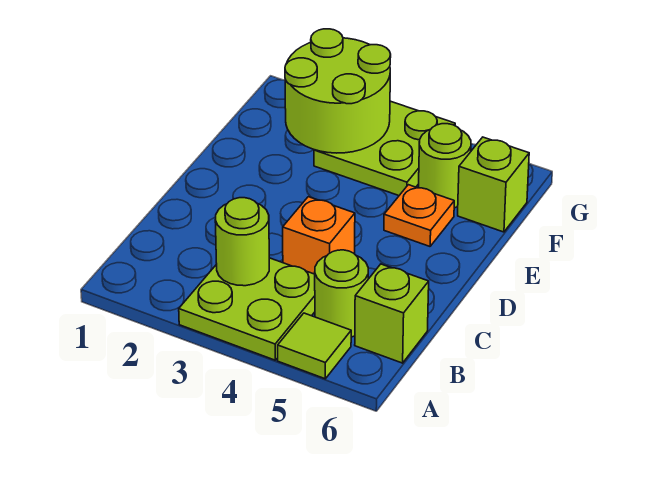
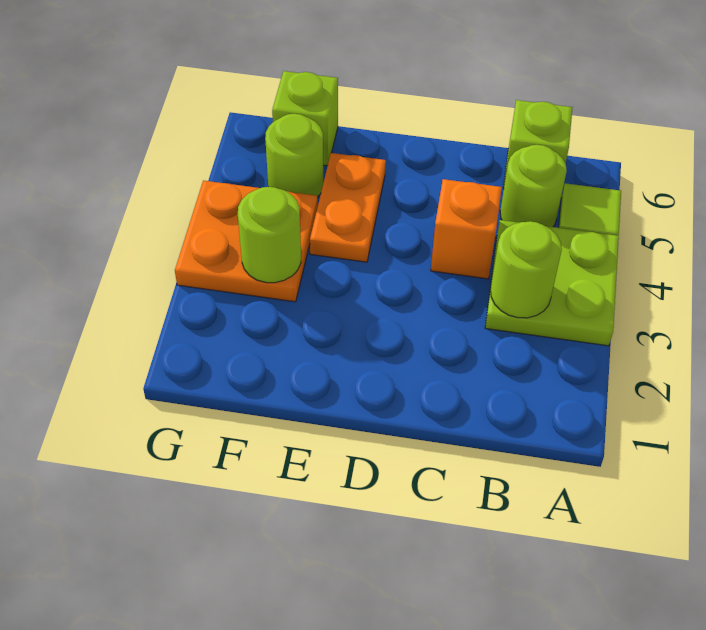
orange 1x1 plate [384,185,454,246] -> orange 1x2 plate [310,153,386,262]
lime 2x2 round brick [285,29,391,153] -> lime 1x1 round brick [238,187,301,283]
lime 2x2 plate [314,101,455,196] -> orange 2x2 plate [175,180,318,302]

